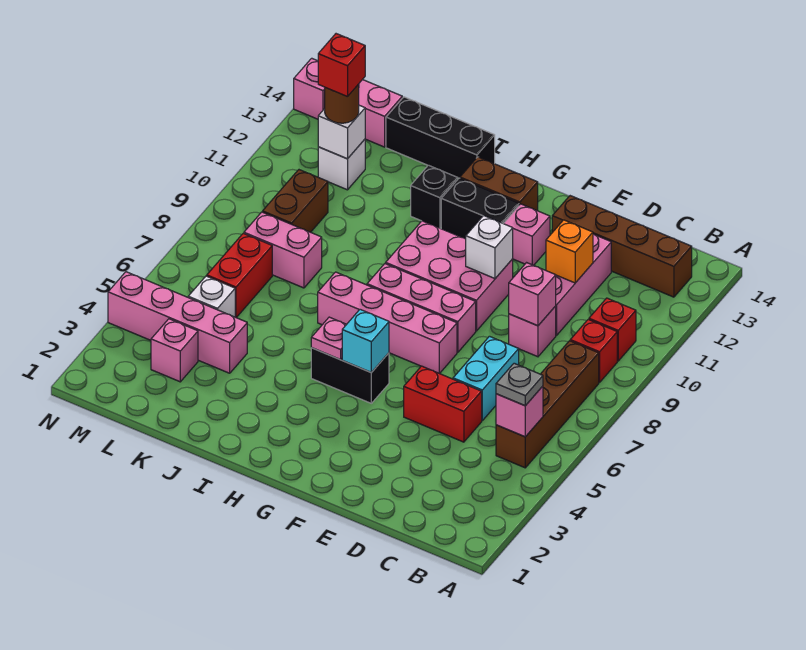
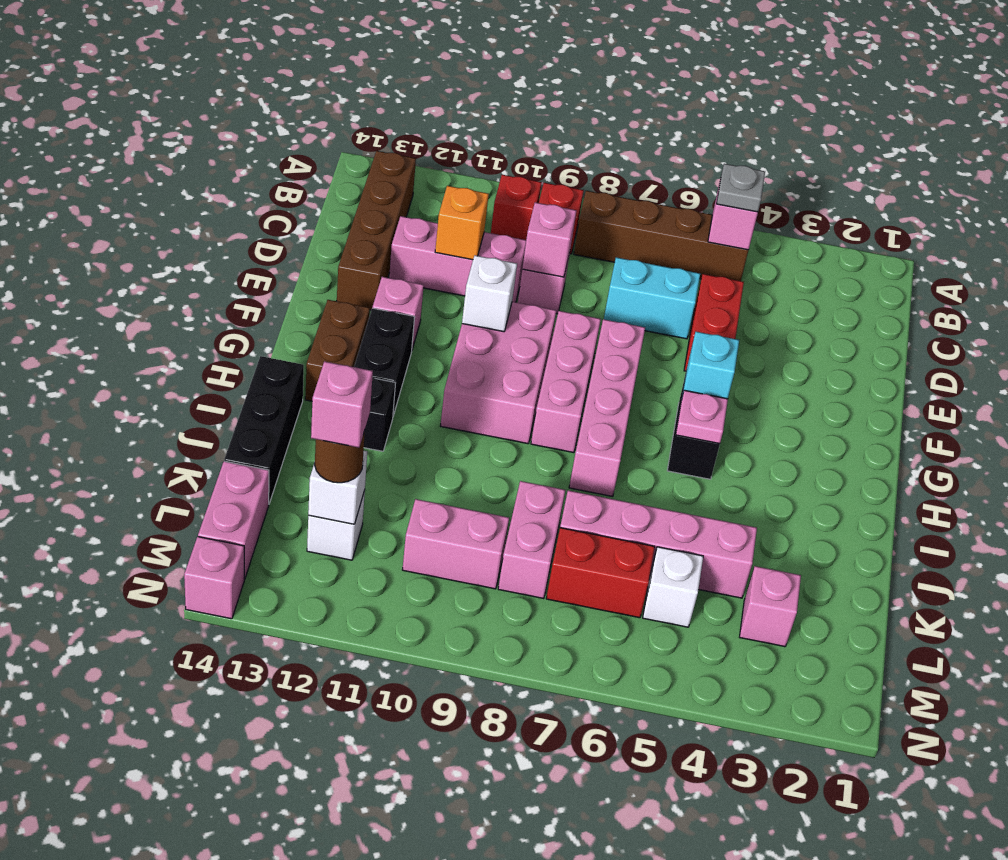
pink 1x4 brick [108,272,247,373] -> pink 1x4 brick turned to [560,490,757,598]
brown 1x2 brick [263,170,328,232] -> pink 1x2 brick [402,499,509,589]
red 1x1 brick [318,34,365,97] -> pink 1x1 brick [311,361,373,448]

